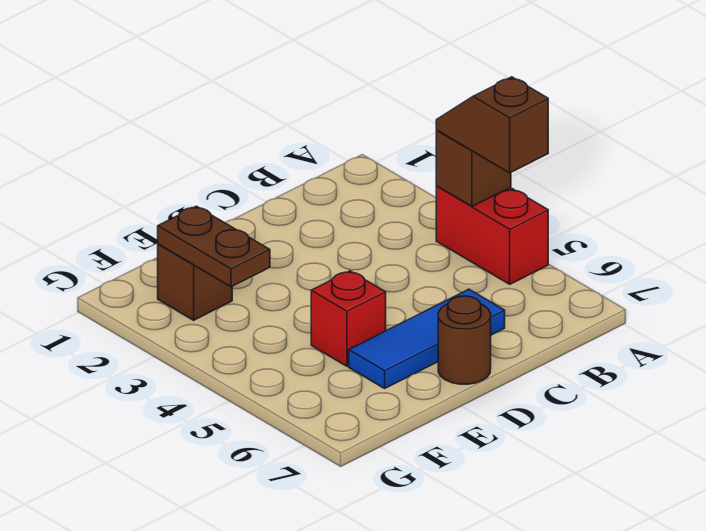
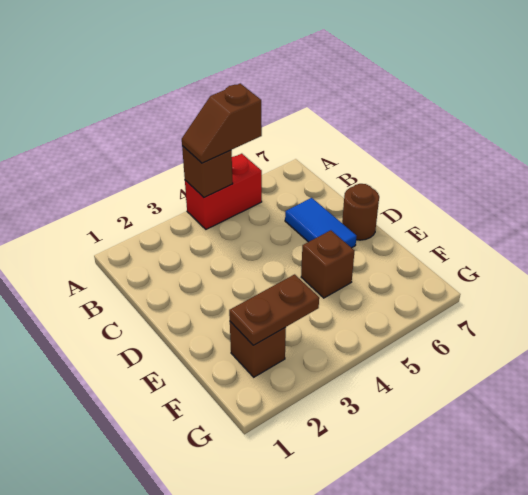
blue 1x3 tile [349,289,505,388] -> blue 1x2 tile [285,198,356,248]
red 1x1 brick [311,271,386,366] -> brown 1x1 brick [301,230,355,298]

